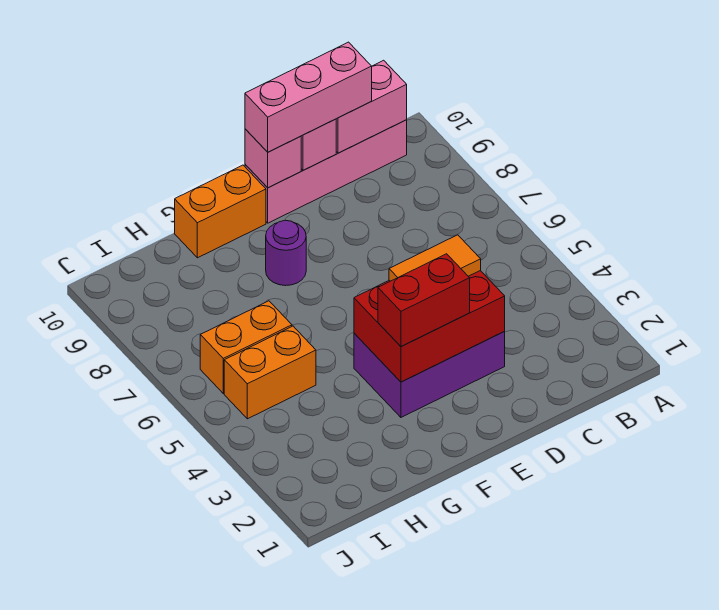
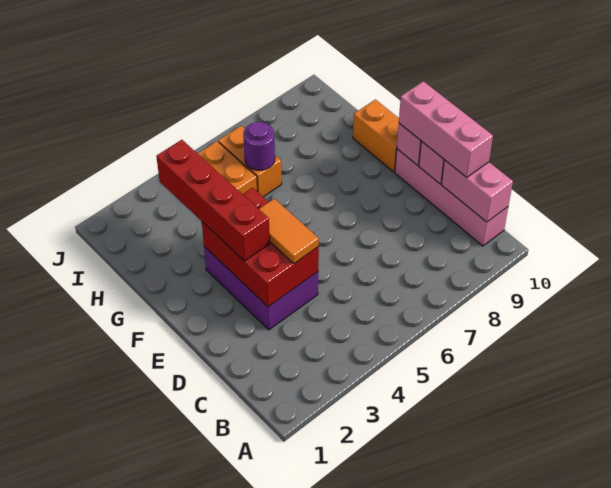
red 1x2 brick [378,254,470,347] -> red 1x4 brick [156,140,270,261]
purple 1x1 round brick [266,220,306,286] -> purple 1x1 round brick moved to [243,122,275,170]

